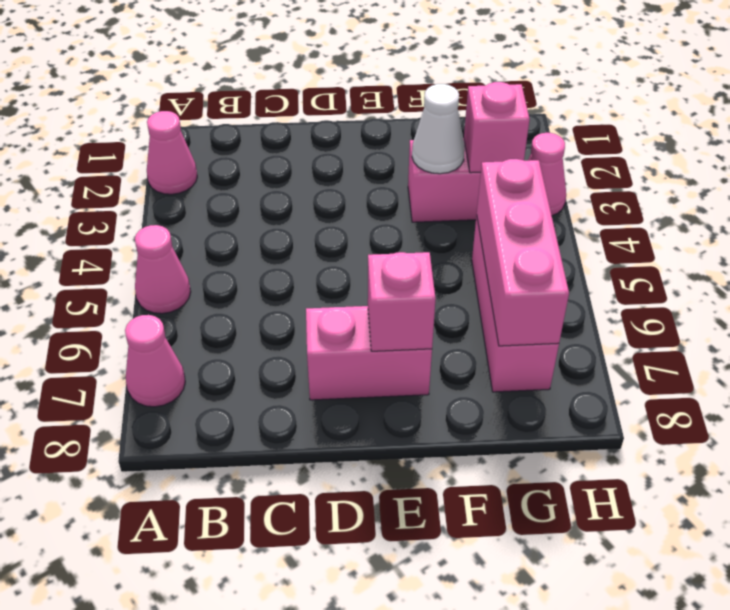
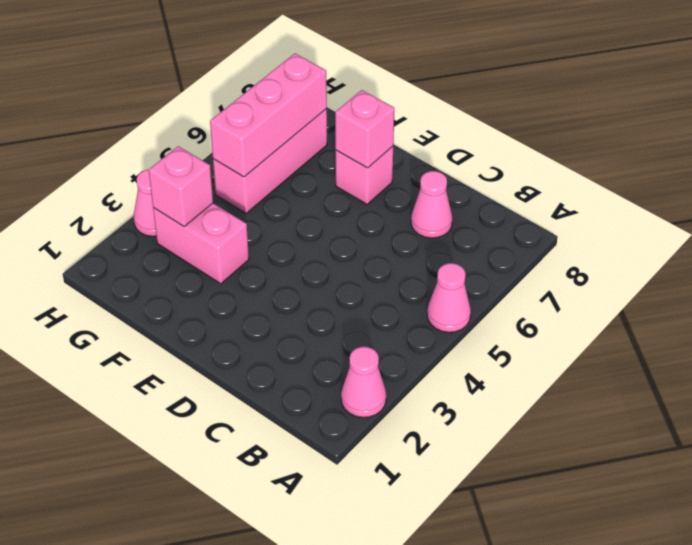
pink 1x1 cone [125,315,185,407] -> pink 1x1 cone moved to [411,171,452,238]
pink 1x2 brick [306,306,432,400] -> pink 1x1 brick [336,146,393,204]
white 1x1 cone [412,84,465,174] -> none

